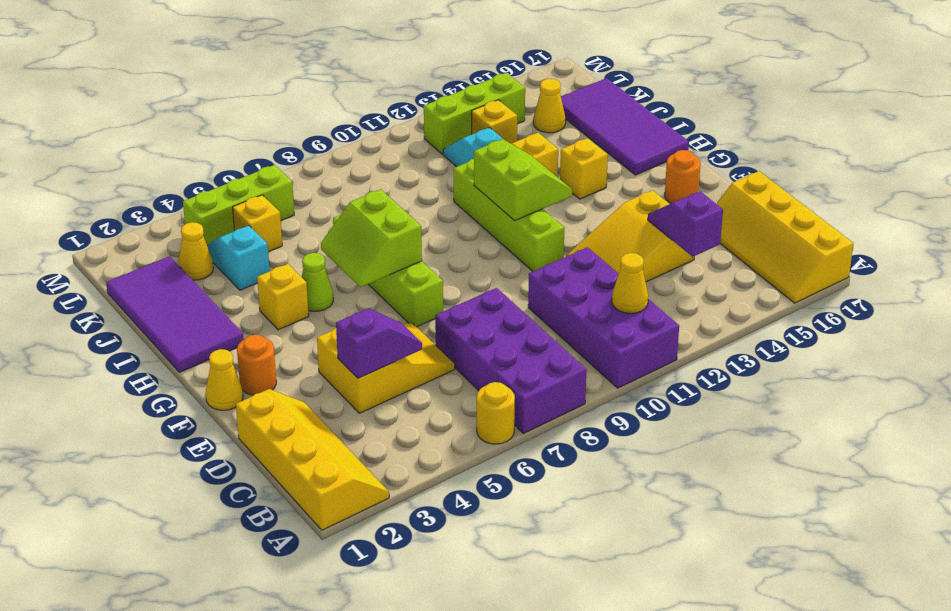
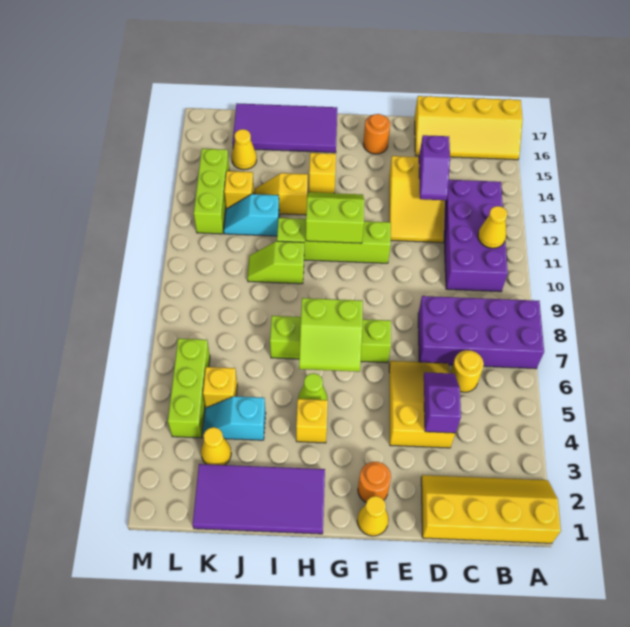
yellow 1x1 round brick [477,382,515,444] -> yellow 1x1 round brick moved to [451,350,484,392]
purple 2x4 brick [528,247,679,388] -> purple 2x4 brick turned to [444,180,508,292]
purple 1x2 slope [648,191,723,257] -> purple 1x2 slope turned to [419,135,450,200]
none -> lime 1x2 slope [247,241,304,284]

